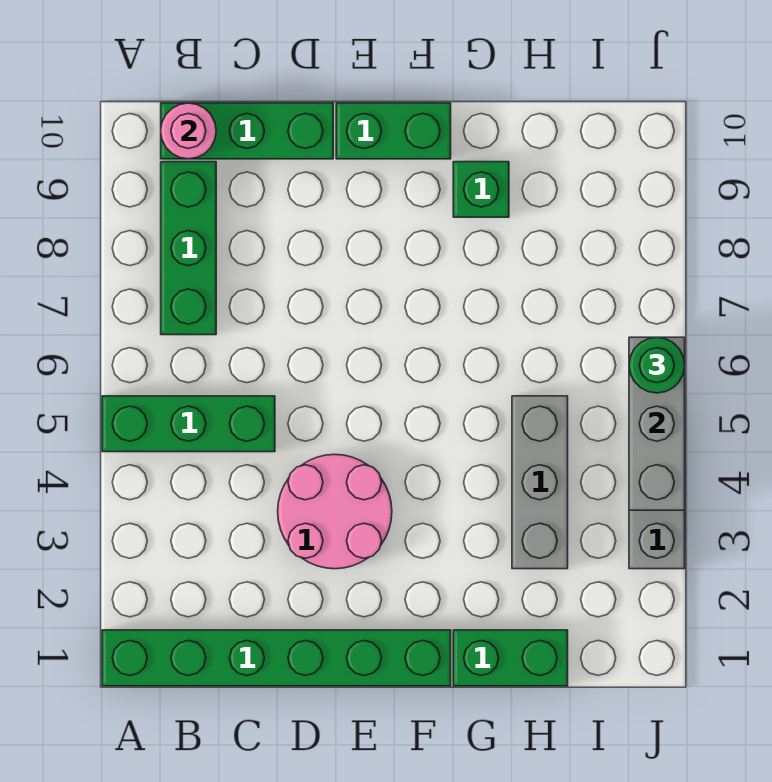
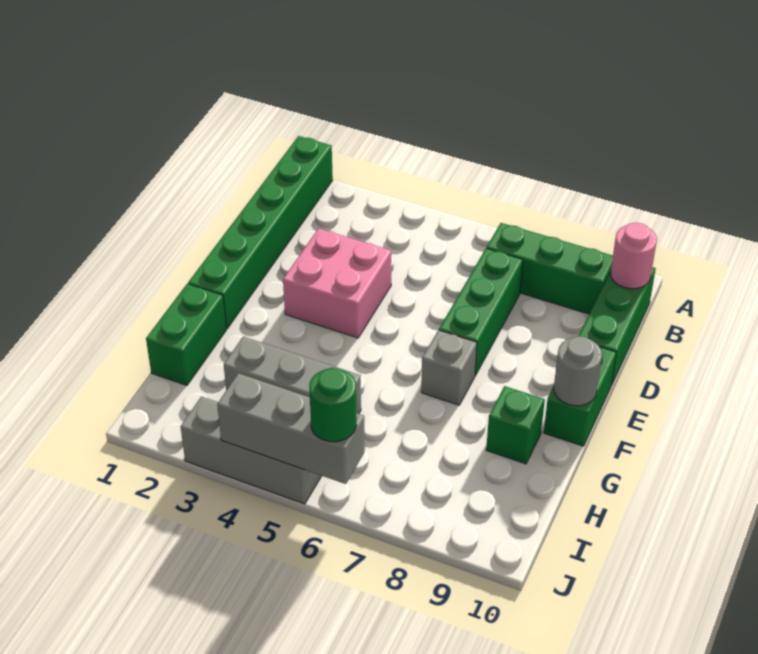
green 1x3 brick [102,396,275,452] -> green 1x3 brick moved to [439,248,523,376]
pink 2x2 round brick [278,454,392,569] -> pink 2x2 brick [283,228,391,338]
none -> grey 1x1 brick [421,330,477,405]
none -> grey 1x1 round brick [554,336,602,406]

